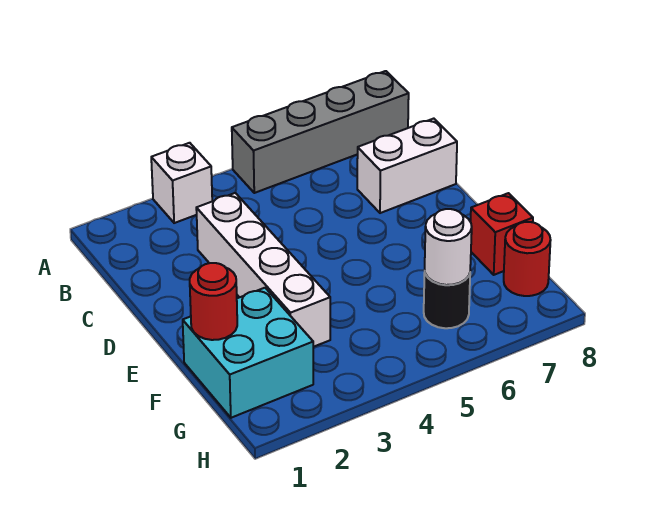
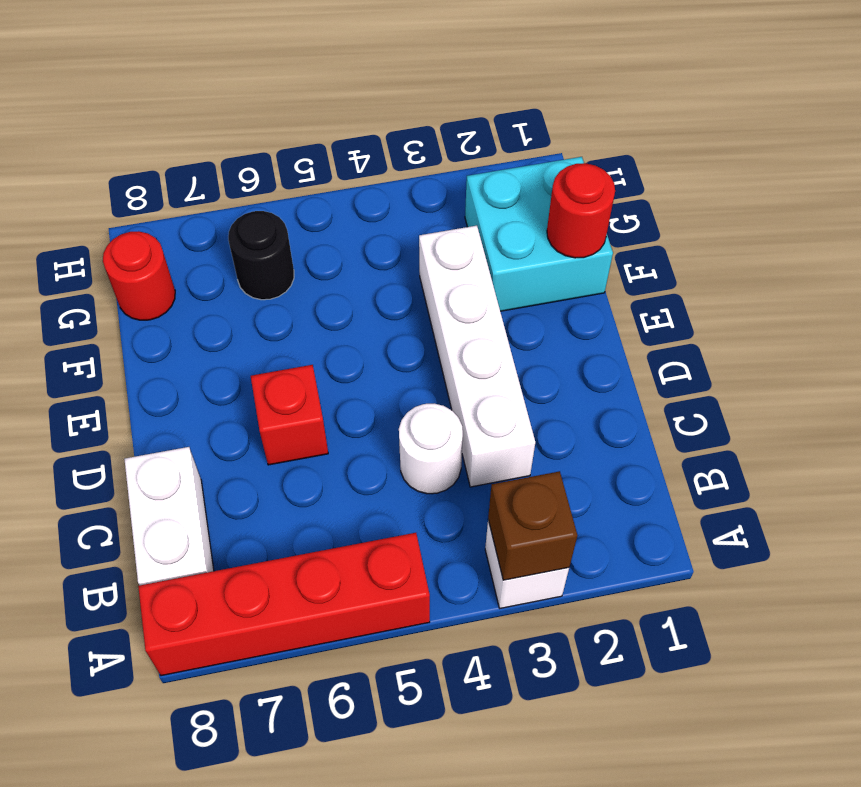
none -> brown 1x1 brick [488,471,577,580]
grey 1x4 brick [232,71,409,193] -> red 1x4 brick [138,533,430,676]
white 1x2 brick [357,119,457,213] -> white 1x2 brick turned to [124,447,214,585]
red 1x1 brick [471,193,533,275] -> red 1x1 brick moved to [251,365,328,465]
white 1x1 round brick [425,209,472,285] -> white 1x1 round brick moved to [399,404,463,494]

